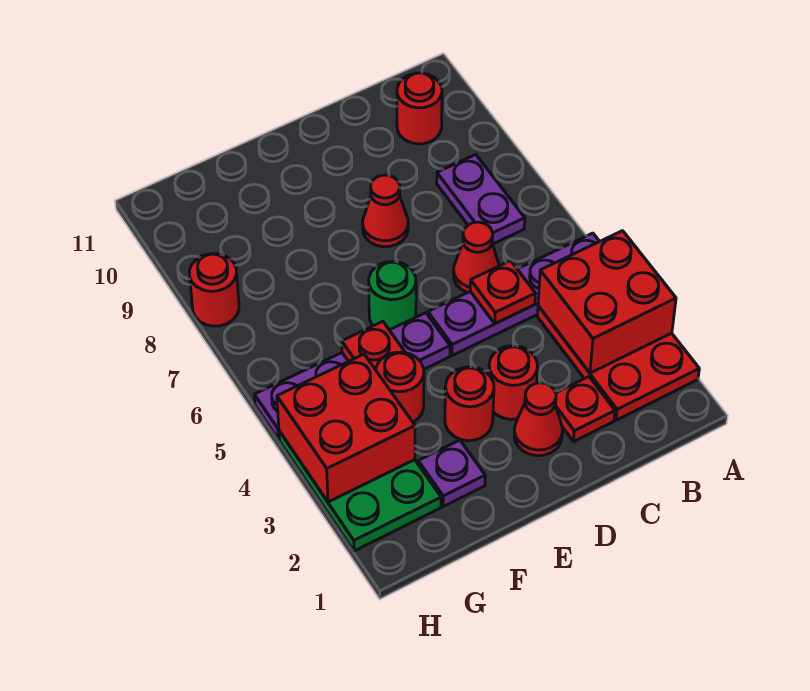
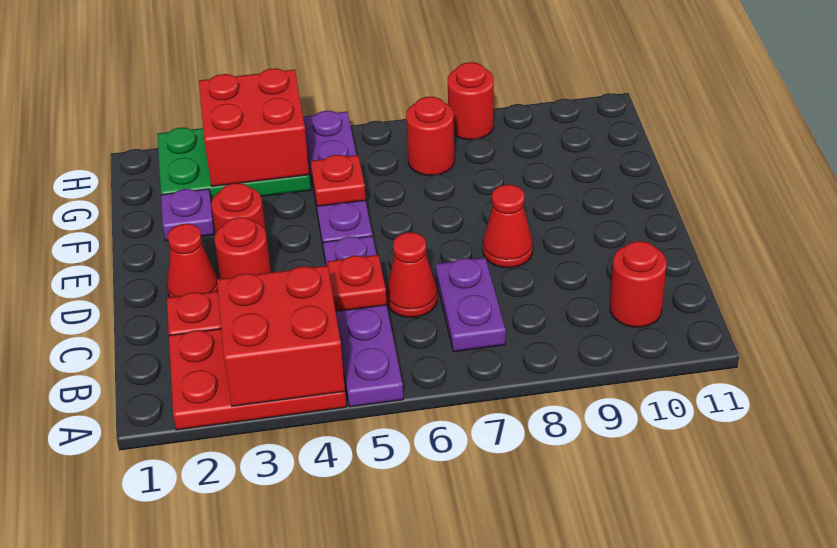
purple 1x2 plate [437,155,525,244] -> purple 1x2 plate turned to [435,258,506,352]
green 1x1 round brick [369,262,416,330] -> none
red 1x1 round brick [376,352,424,422] -> red 1x1 round brick moved to [406,97,455,175]

